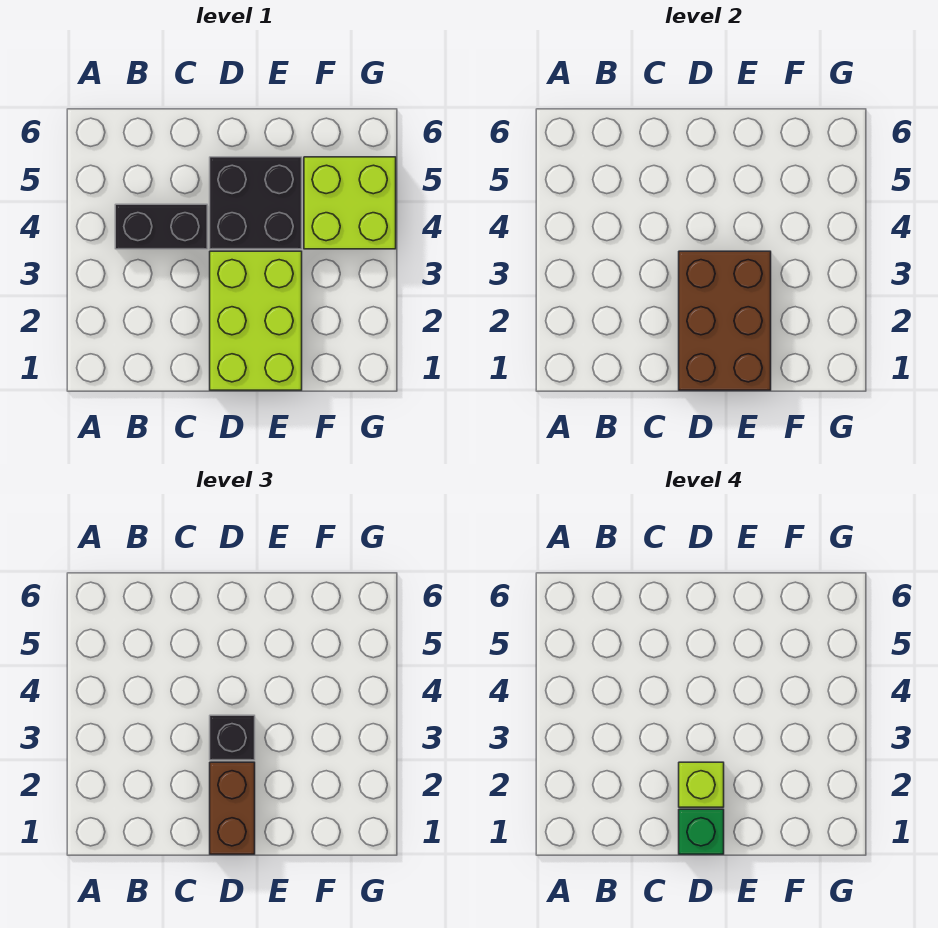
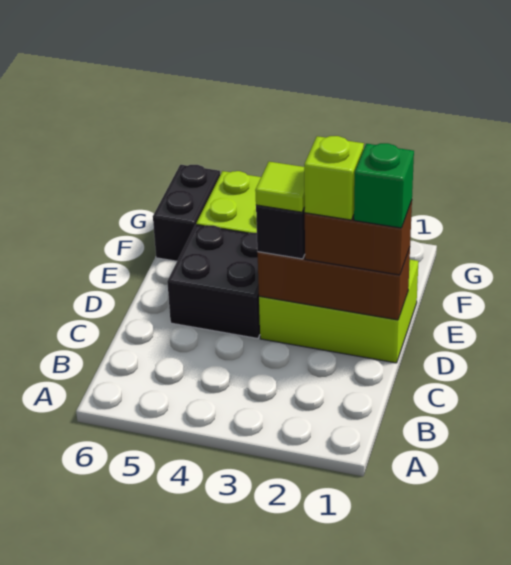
black 1x2 brick [115,204,207,249] -> black 1x2 brick moved to [153,165,220,261]
brown 2x3 brick [679,251,771,390] -> brown 1x3 brick [257,248,410,320]
none -> lime 1x1 tile [255,162,305,212]

